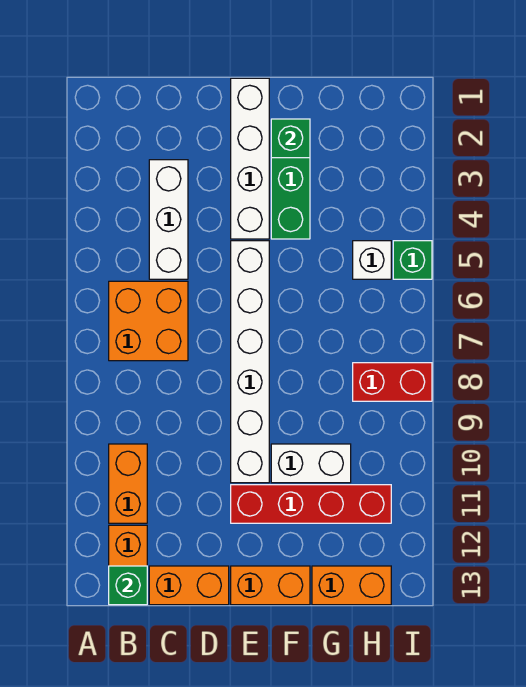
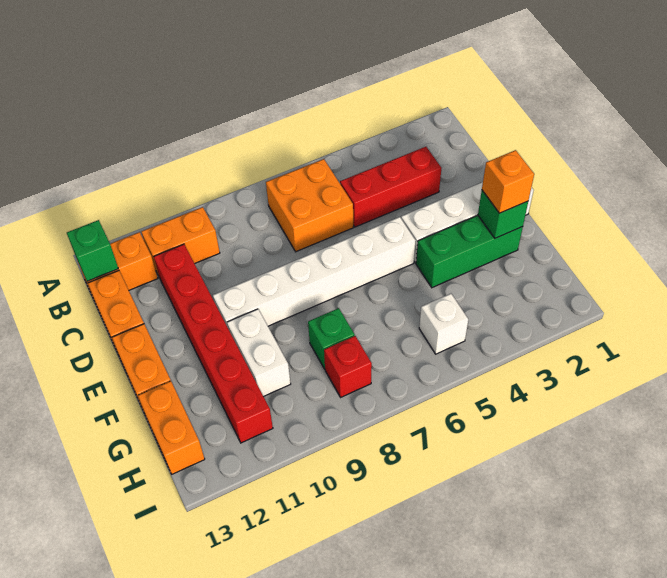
white 1x3 brick [149,160,188,279] -> red 1x3 brick [340,147,441,227]
red 1x4 brick [231,485,391,523] -> red 1x6 brick [154,244,273,443]
none -> orange 1x1 brick [482,150,534,213]
red 1x2 brick [353,363,432,401] -> red 1x1 brick [324,336,372,397]
green 1x1 brick [393,241,432,279] -> green 1x1 brick moved to [308,308,355,369]

